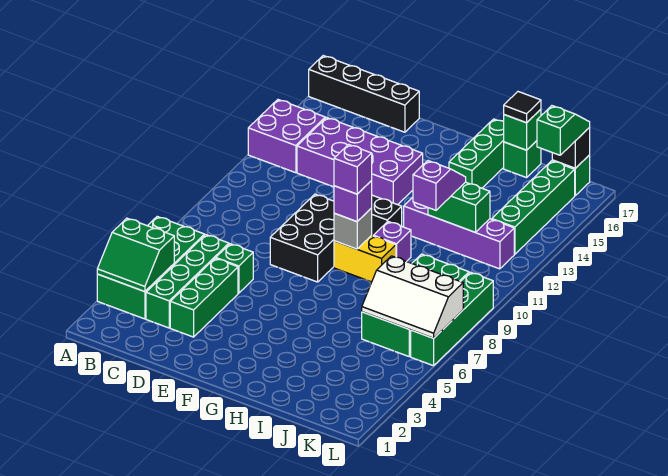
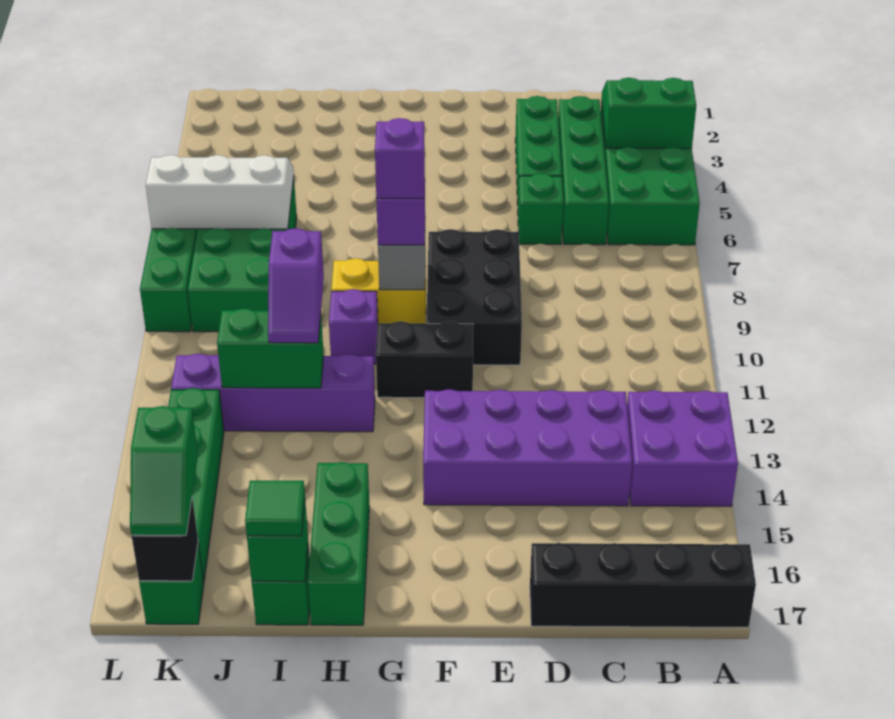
black 1x1 tile [504,92,541,123] -> green 1x1 tile [245,481,305,536]

